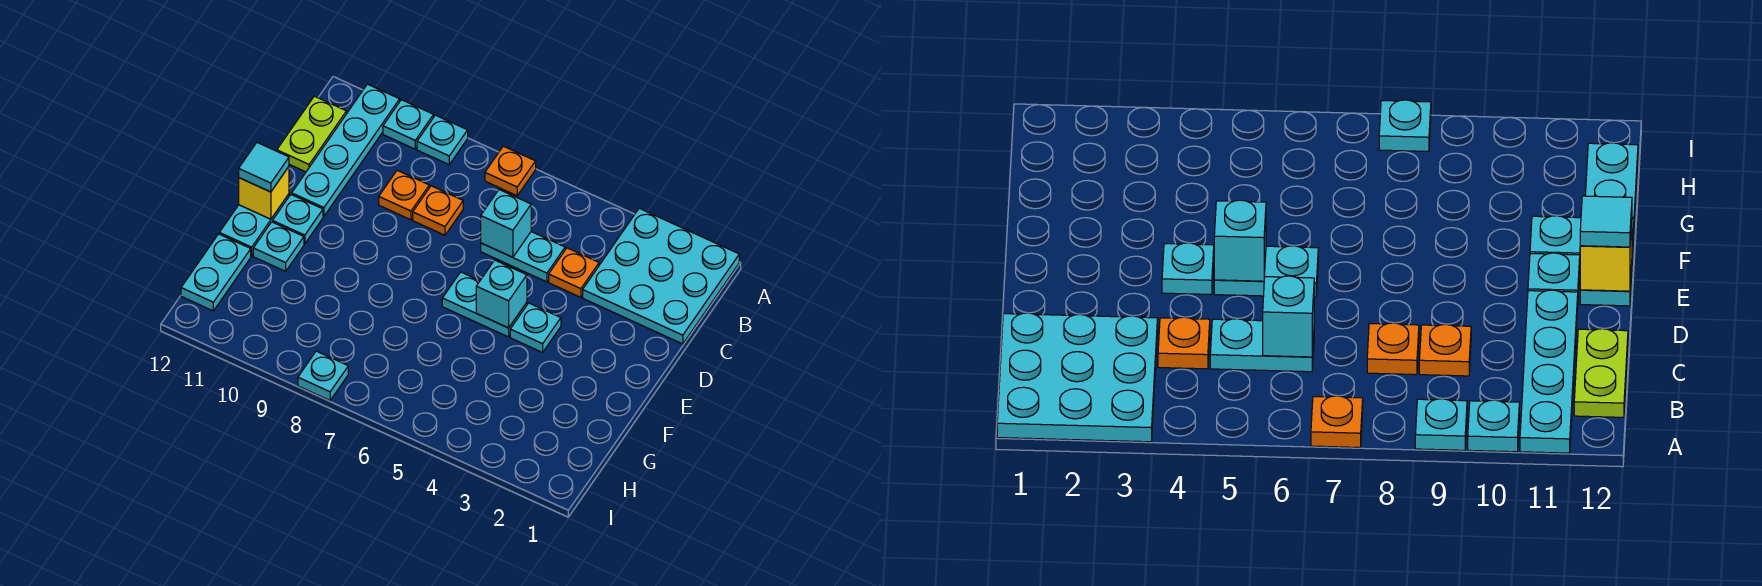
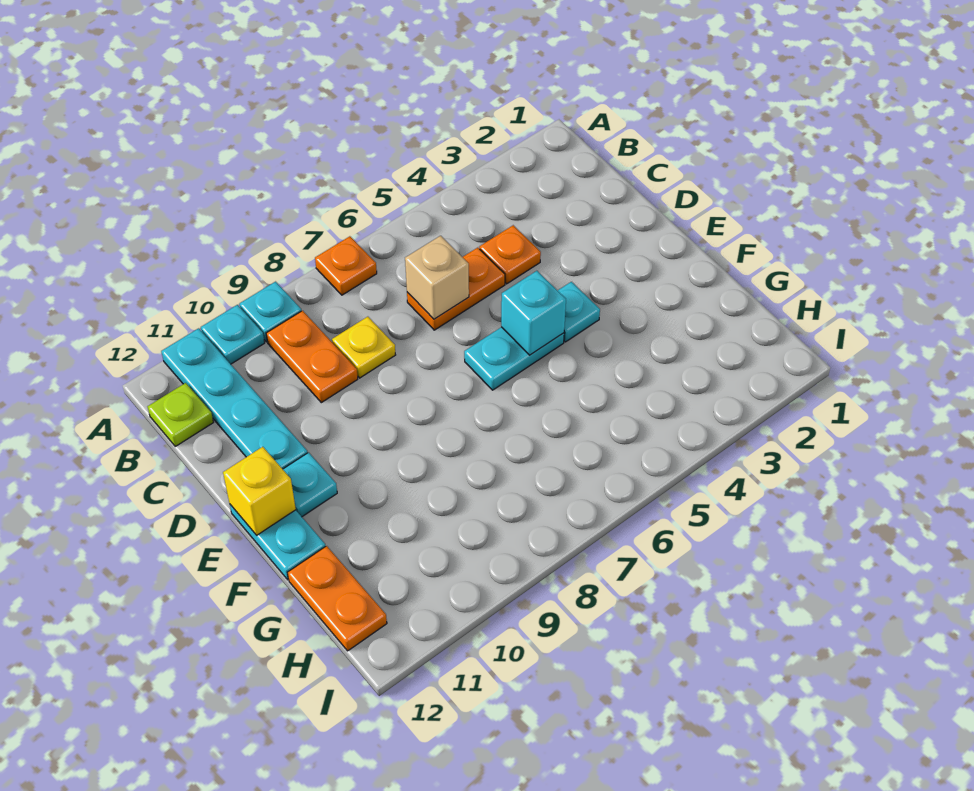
cyan 3x3 plate [583,208,739,344] -> none
lime 1x2 plate [277,96,347,172] -> lime 1x1 plate [147,383,213,446]
cyan 1x2 plate [481,232,565,282] -> orange 1x2 plate [407,248,505,330]
cyan 1x1 brick [481,190,531,257] -> tan 1x1 brick [405,236,469,319]
orange 1x1 plate [413,186,463,235] -> yellow 1x1 plate [332,317,395,378]
orange 1x1 plate [379,170,429,220] -> orange 1x2 plate [266,311,358,403]
cyan 1x1 tile [239,143,289,192] -> none
cyan 1x1 plate [253,222,304,271] -> none
cyan 1x2 plate [181,234,251,311] -> orange 1x2 plate [288,546,387,651]
cyan 1x1 plate [298,351,348,400] -> none

